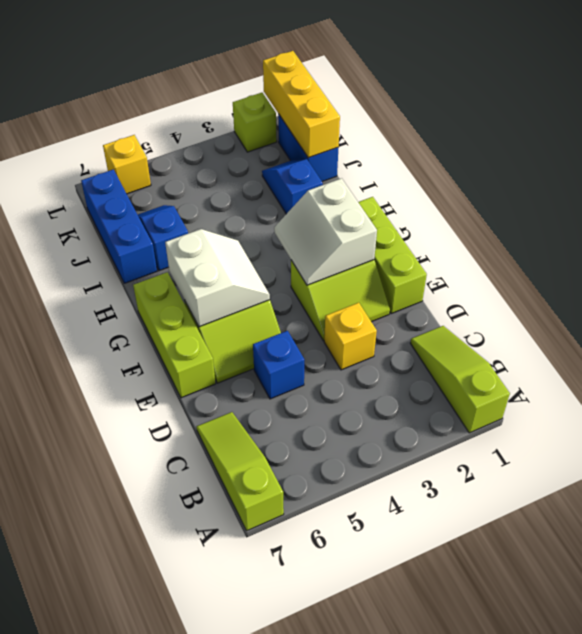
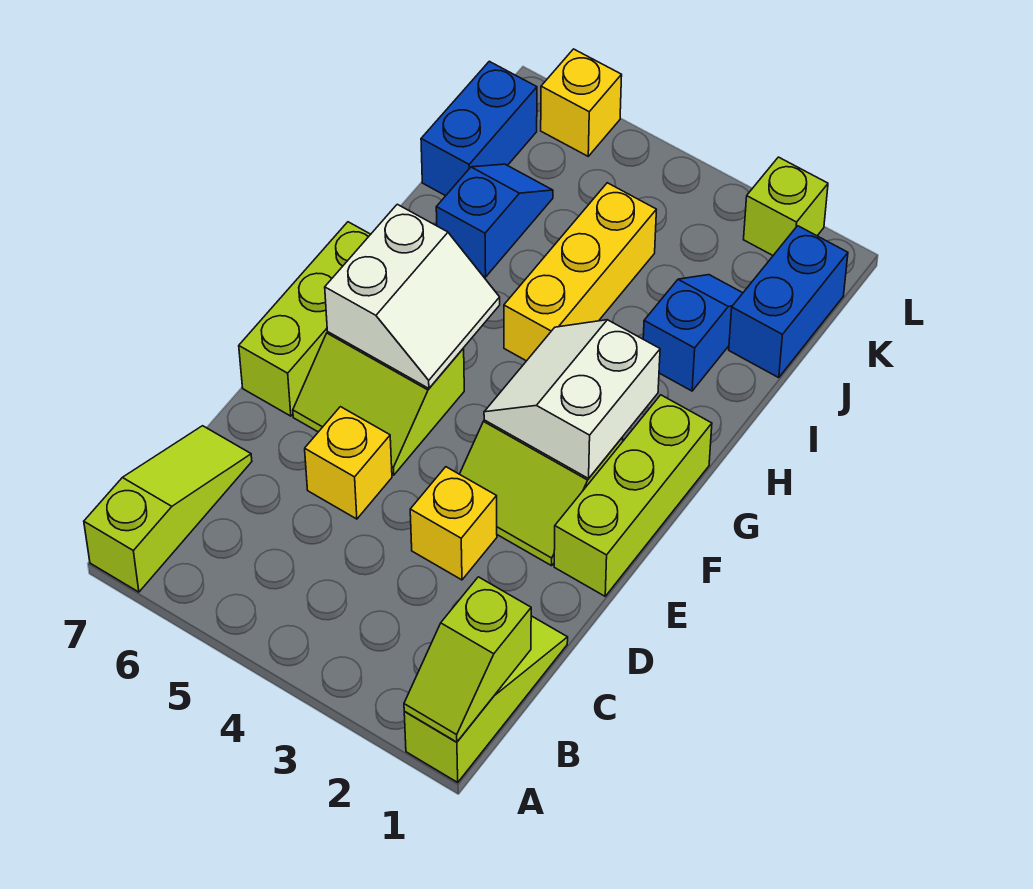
none -> lime 1x2 slope [404,577,531,742]
blue 1x1 brick [253,331,305,399] -> yellow 1x1 brick [305,407,392,519]
blue 1x3 brick [81,169,157,283] -> blue 1x2 brick [421,61,537,196]
yellow 1x3 brick [263,51,340,158] -> yellow 1x3 brick moved to [504,183,656,361]

